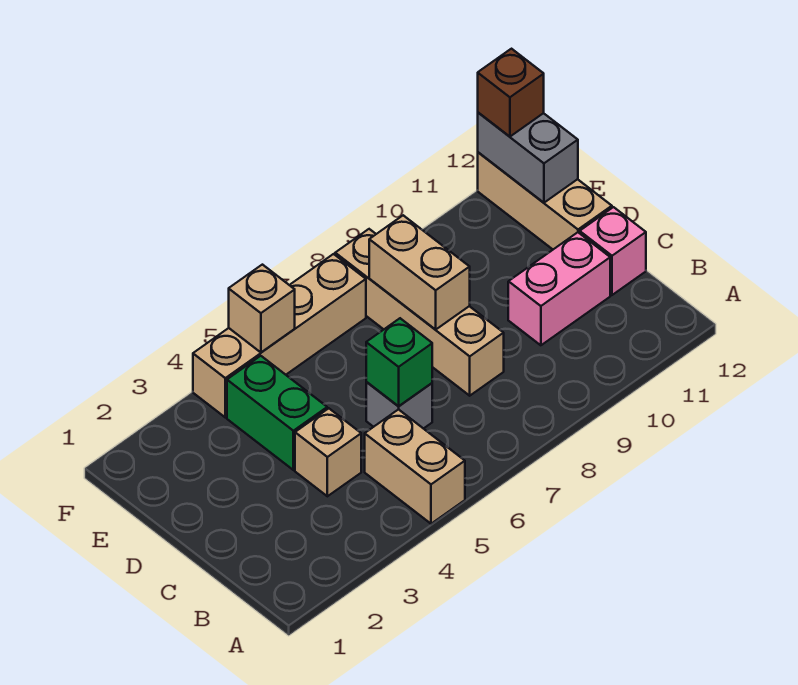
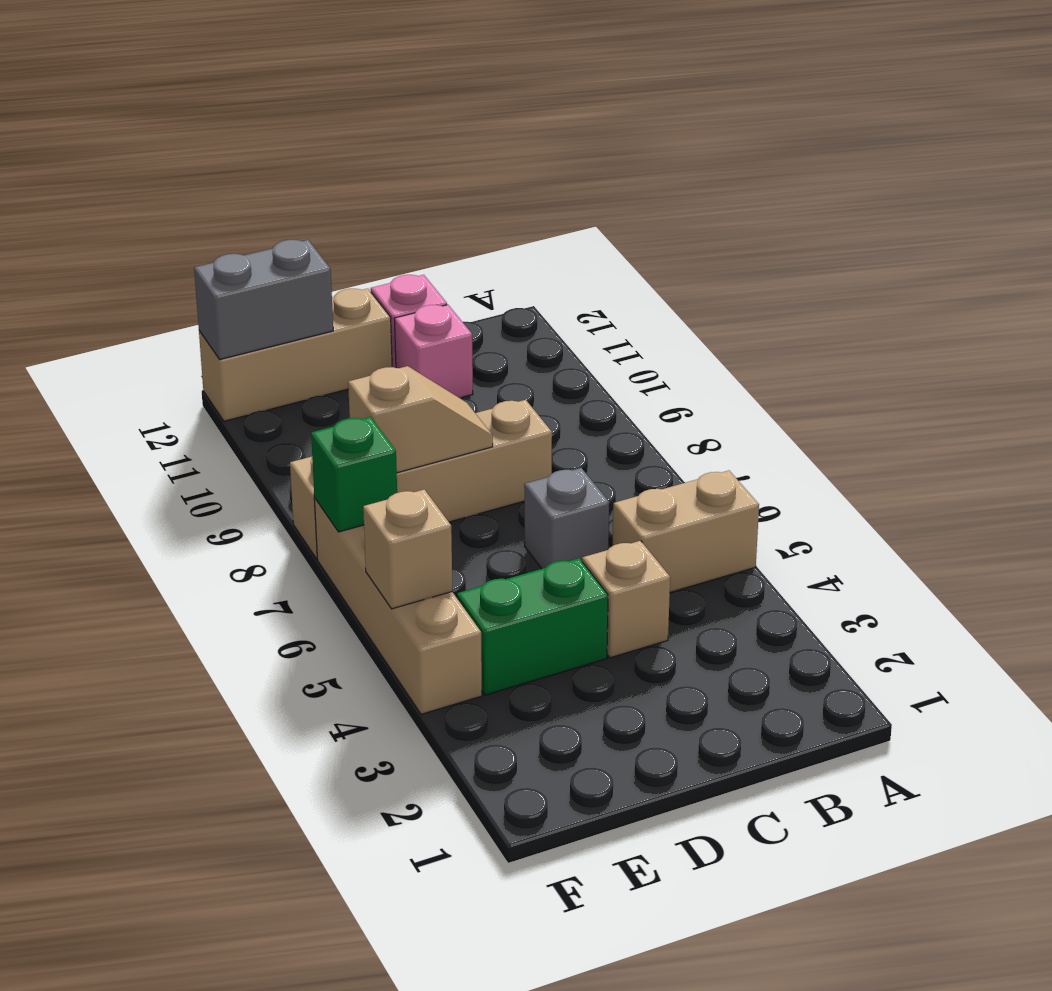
green 1x1 brick [366,318,432,406] -> green 1x1 brick moved to [311,417,397,532]
pink 1x2 brick [508,232,610,345] -> pink 1x1 brick [395,305,473,398]
tan 1x2 brick [369,215,470,329] -> tan 1x2 slope [348,366,493,473]
brown 1x1 brick [478,49,544,137] -> none

